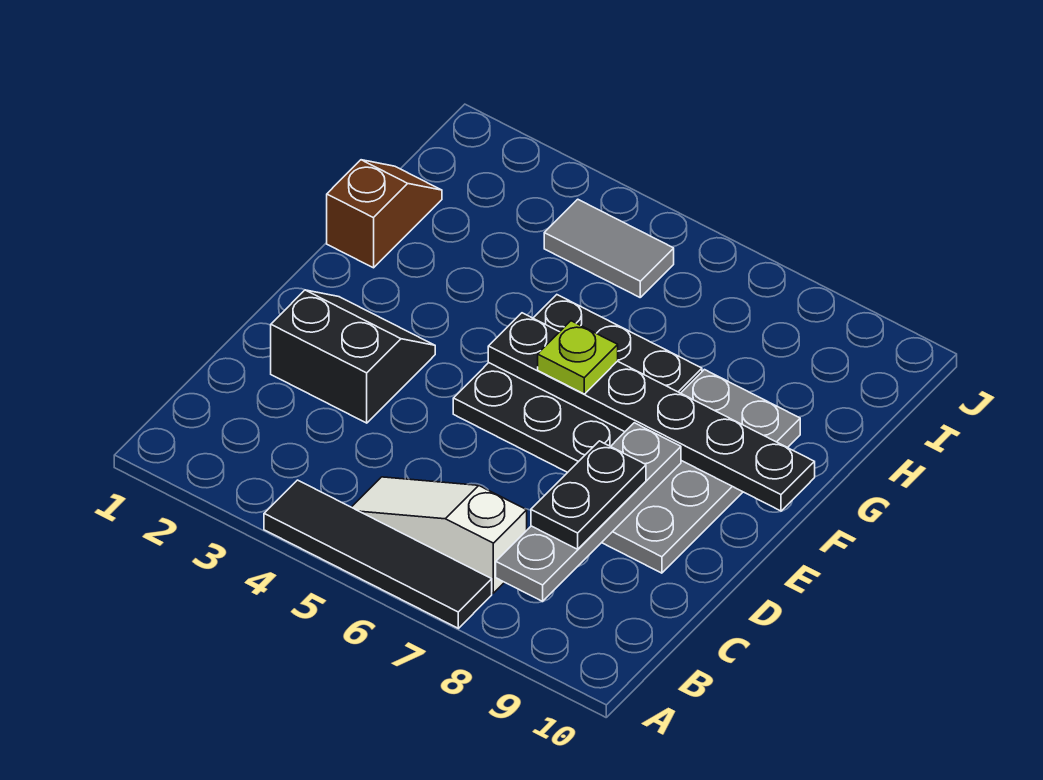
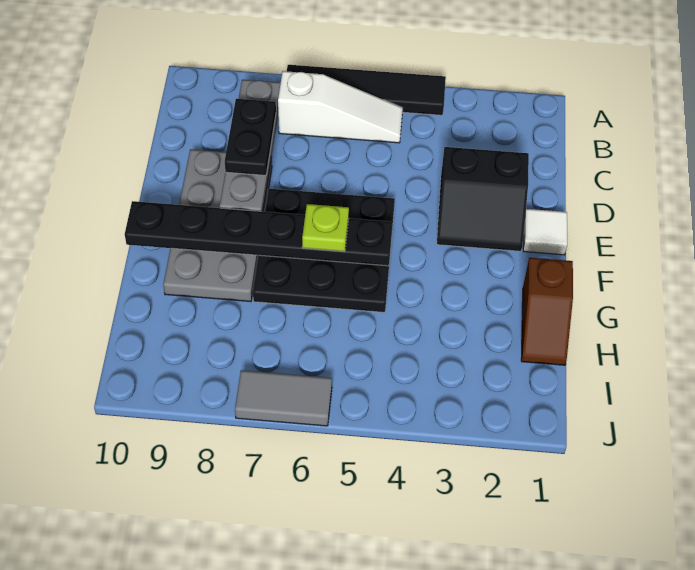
none -> white 1x1 tile [523,209,567,255]
grey 1x2 tile [544,199,674,297] -> grey 1x2 tile moved to [235,370,332,426]

